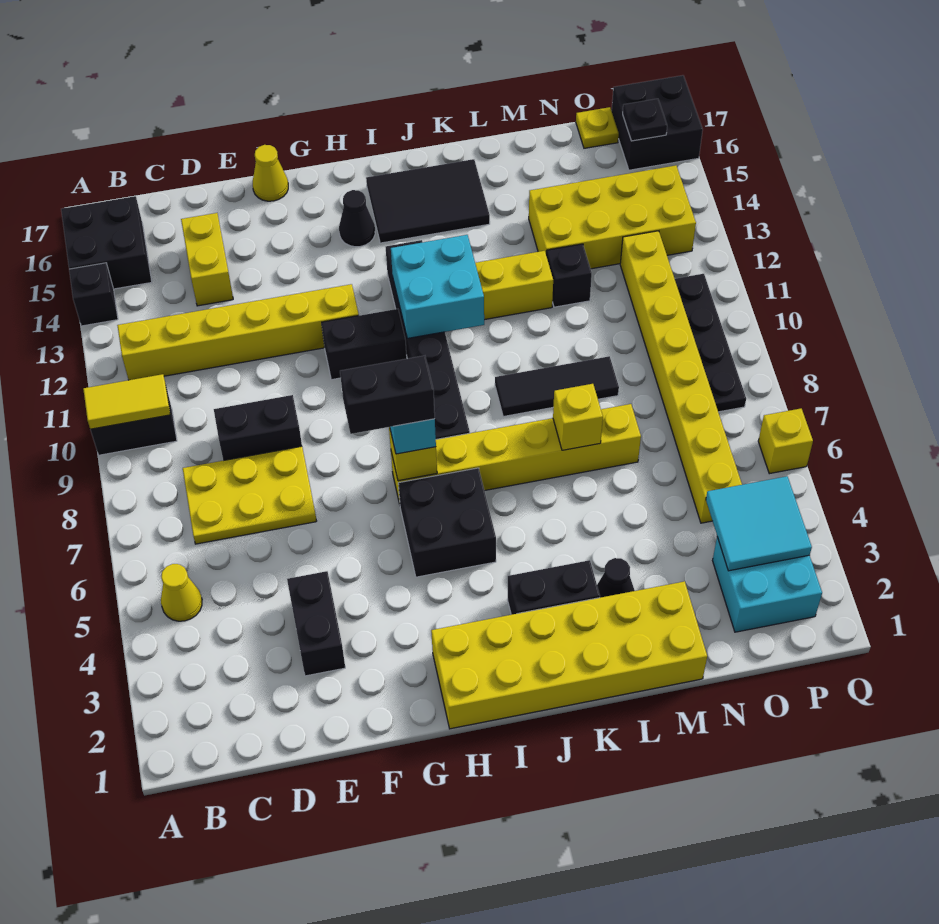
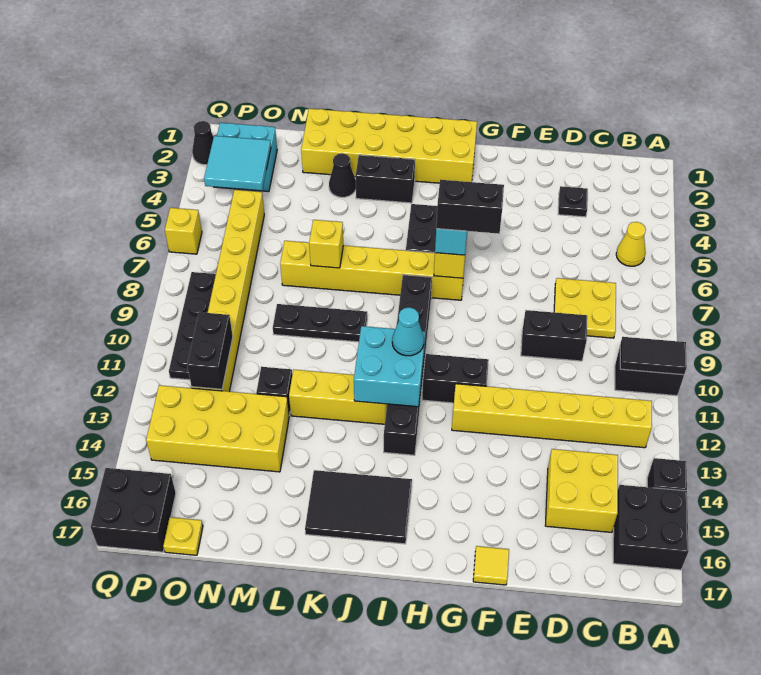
yellow 1x2 tile [83,374,170,429] -> black 1x2 tile [620,337,687,375]
yellow 2x3 plate [183,446,316,544] -> yellow 2x2 plate [554,278,616,338]
yellow 1x2 brick [181,213,233,306] -> yellow 2x2 brick [545,449,618,532]
black 1x2 brick [287,571,345,676] -> black 1x2 brick moved to [187,312,233,389]
yellow 1x1 cone [253,145,288,201] -> yellow 1x1 tile [473,546,509,585]
black 1x1 cone [339,190,375,247] -> black 1x1 cone moved to [192,121,214,165]
none -> cyan 1x1 cone [392,307,424,356]
black 1x3 tile [495,356,619,417] -> black 1x3 plate [273,304,367,342]
black 1x1 plate [623,99,667,141] -> black 1x1 plate moved to [558,186,588,217]

